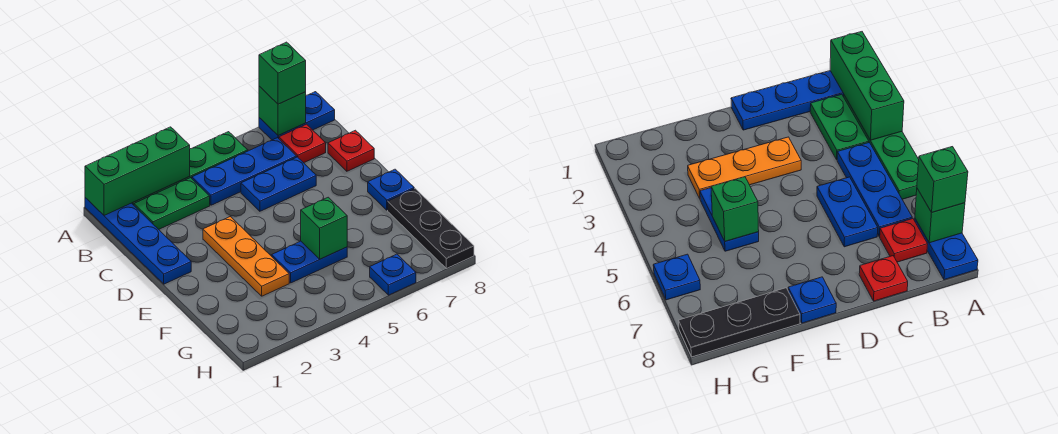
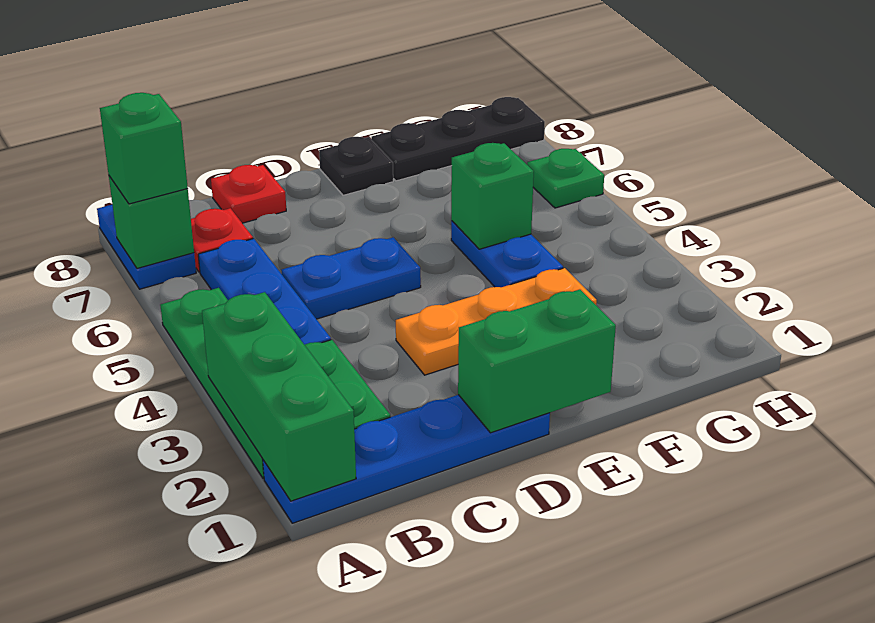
blue 1x2 plate [241,157,316,211] -> blue 1x2 plate turned to [282,237,421,319]
none -> green 1x2 brick [458,289,616,433]
blue 1x1 plate [368,169,414,210] -> black 1x1 plate [319,137,393,195]
blue 1x1 plate [370,254,416,295] -> green 1x1 plate [527,149,604,208]

